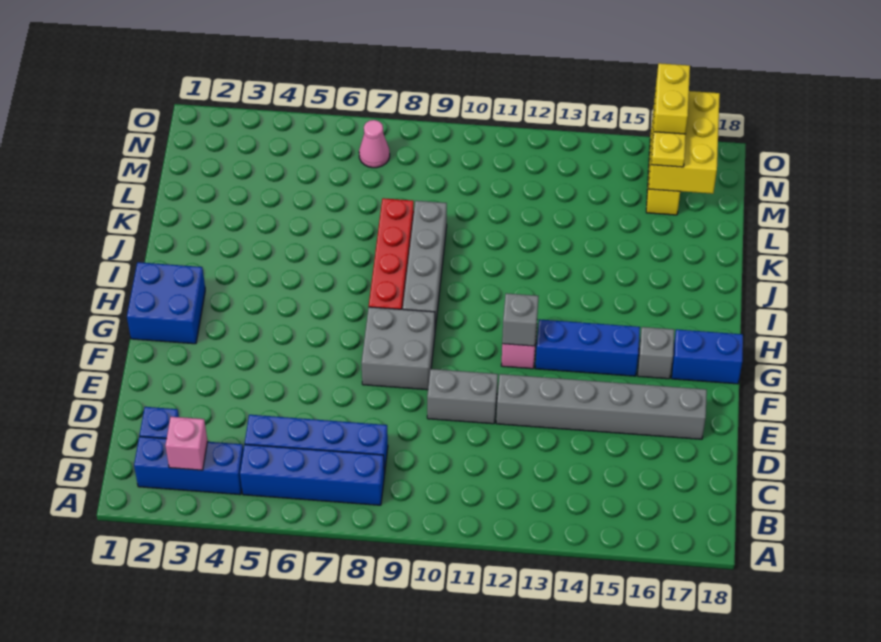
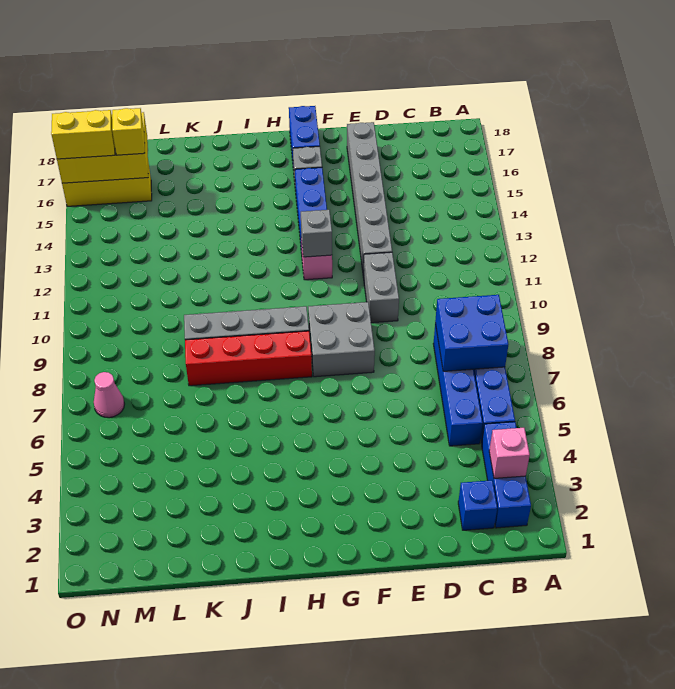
blue 2x2 brick [127,262,205,344] -> blue 2x2 brick moved to [435,295,508,371]
yellow 1x1 plate [652,132,686,167] -> yellow 1x1 brick [112,108,145,155]

